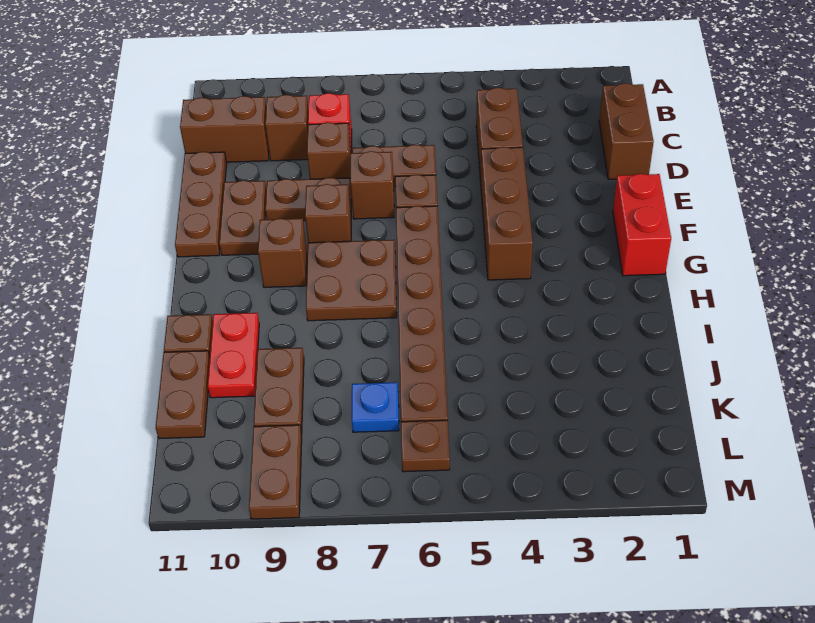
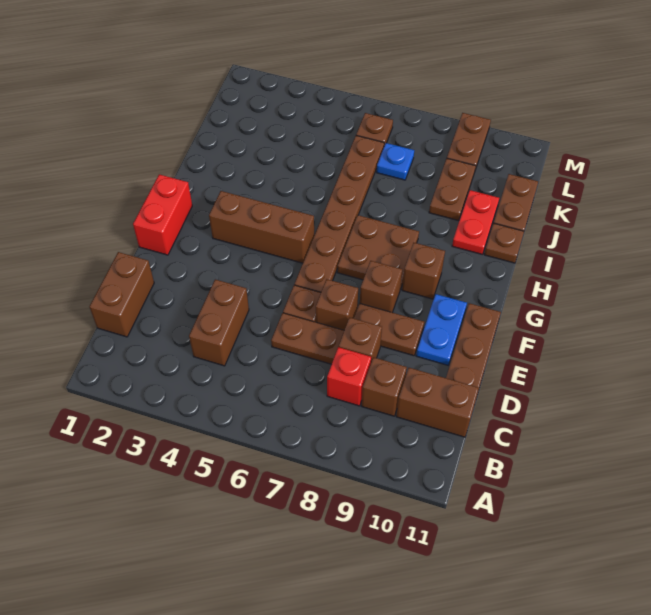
brown 1x3 brick [481,147,533,280] -> brown 1x3 brick turned to [209,191,314,263]
brown 1x2 plate [219,180,266,255] -> blue 1x2 plate [416,294,467,365]

